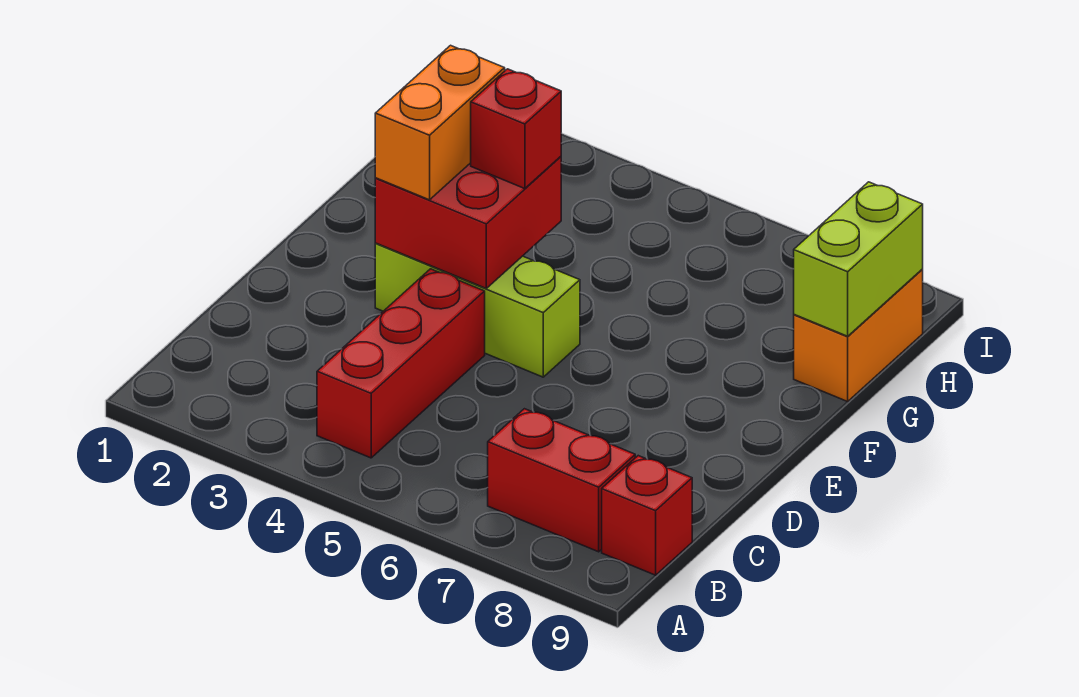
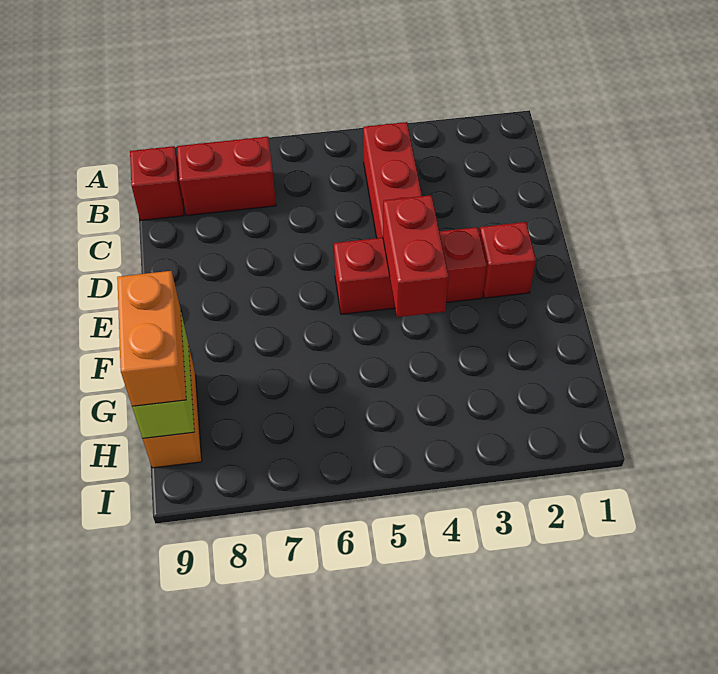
lime 1x3 brick [375,243,580,377] -> red 1x3 brick [334,227,487,314]
red 2x2 brick [375,157,561,288] -> red 1x2 brick [383,195,449,317]
orange 1x2 brick [375,45,505,200] -> orange 1x2 brick moved to [117,271,186,406]
red 1x1 brick [471,69,561,189] -> red 1x1 brick moved to [480,222,536,298]

